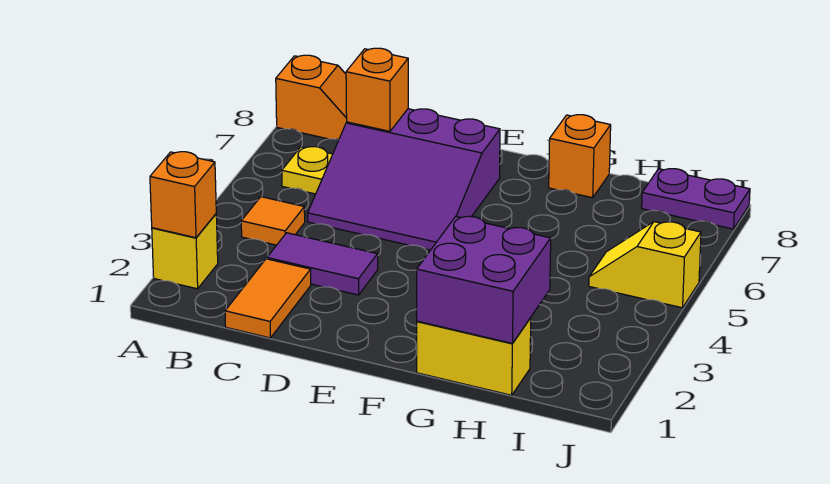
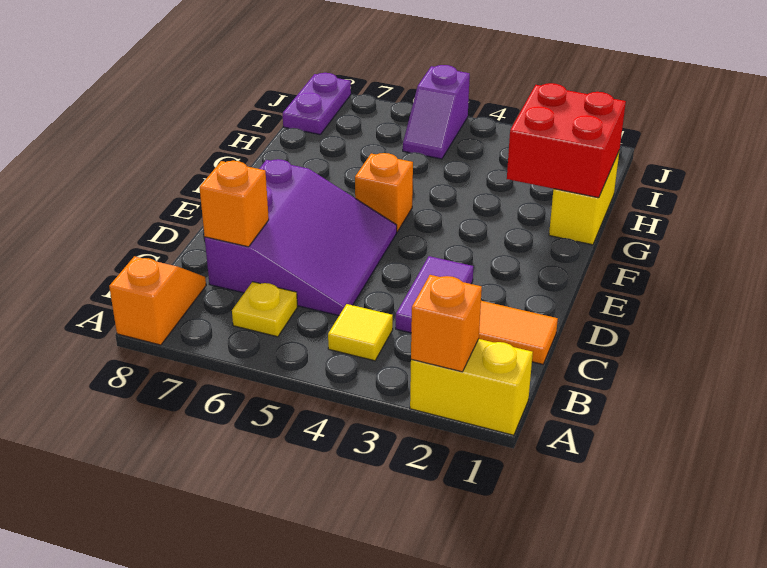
yellow 1x1 brick [152,214,218,289] -> yellow 1x2 brick [410,339,533,435]
orange 1x1 tile [241,197,305,245] -> yellow 1x1 tile [328,304,393,361]
purple 2x2 brick [417,216,551,343] -> red 2x2 brick [507,83,626,198]
orange 1x1 brick [549,115,611,198] -> orange 1x1 brick moved to [355,153,413,232]
yellow 1x2 slope [589,222,701,308] -> purple 1x2 slope [403,65,470,159]

